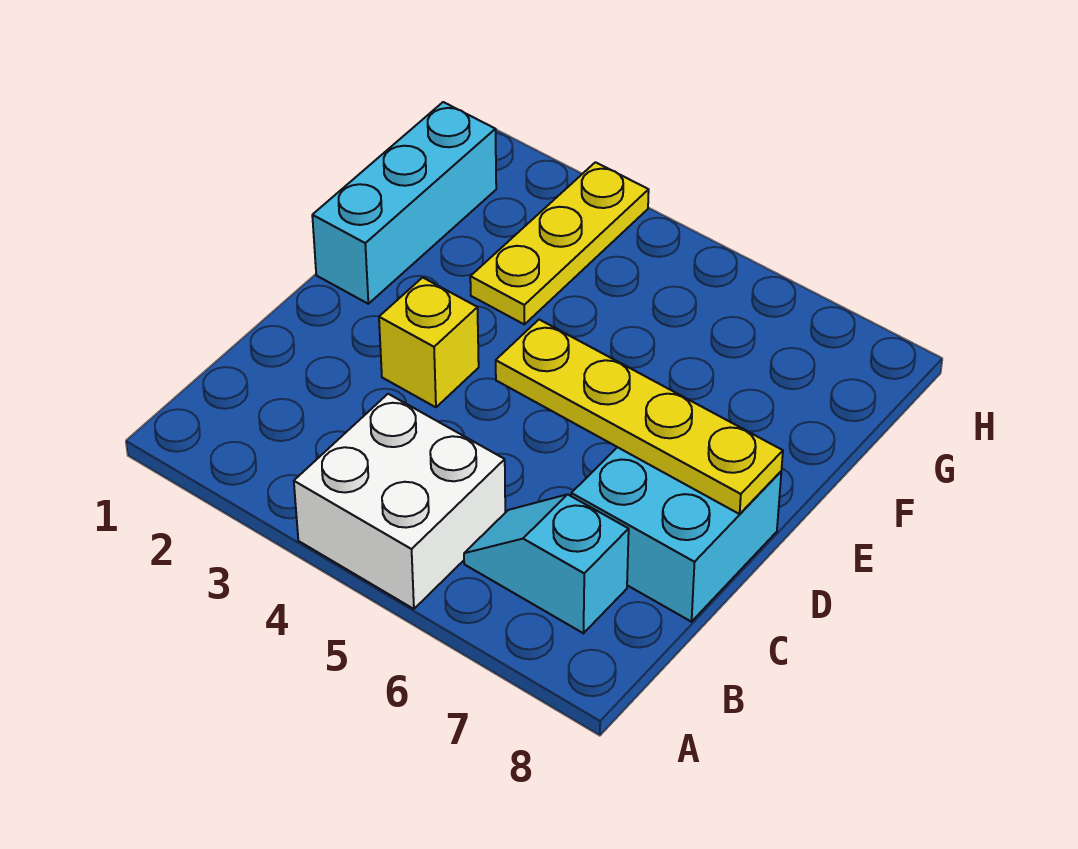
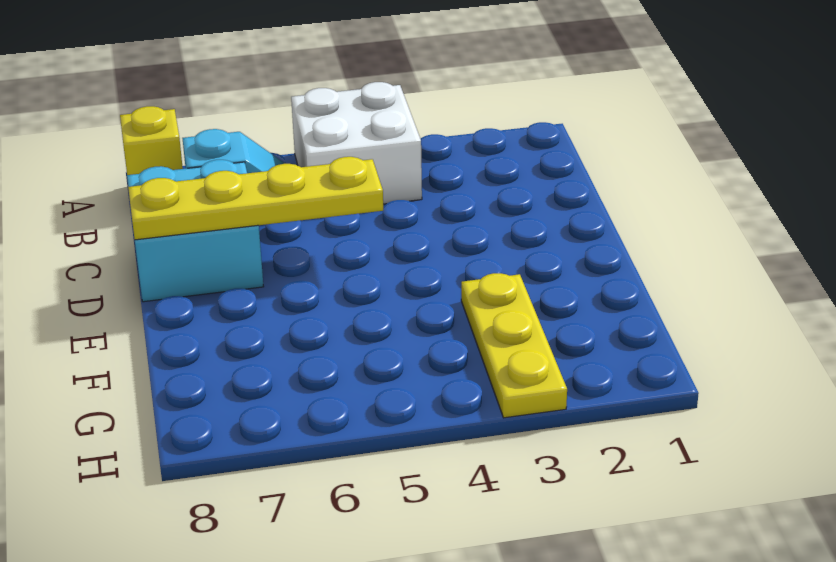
yellow 1x1 brick [379,277,479,407] -> yellow 1x1 brick moved to [120,106,183,175]
cyan 1x3 brick [312,102,496,304] -> none

